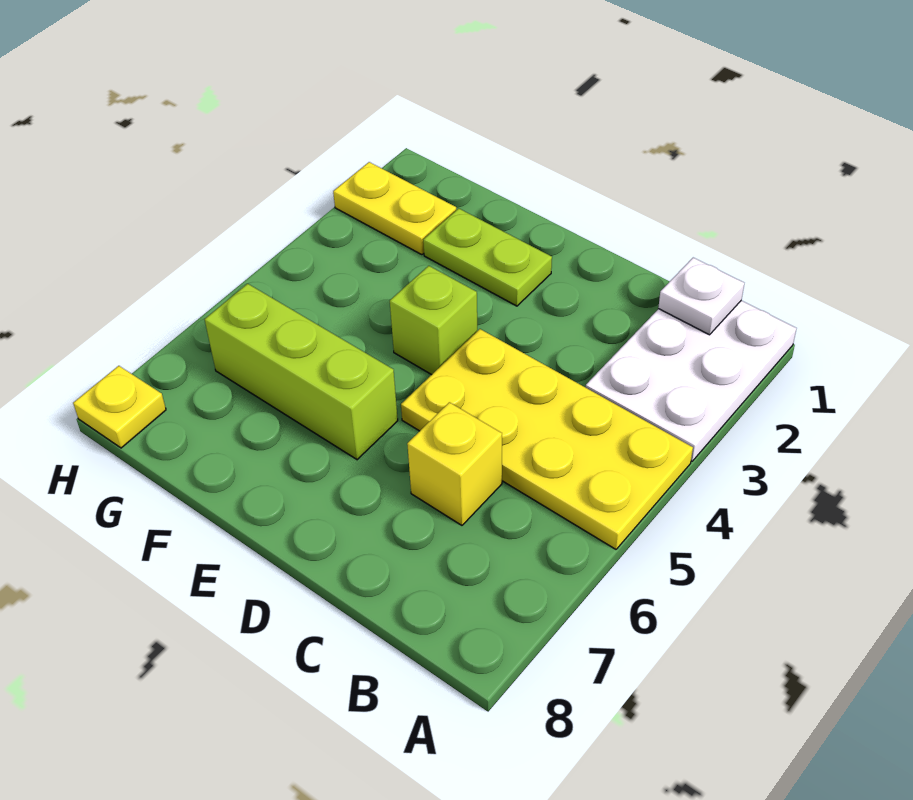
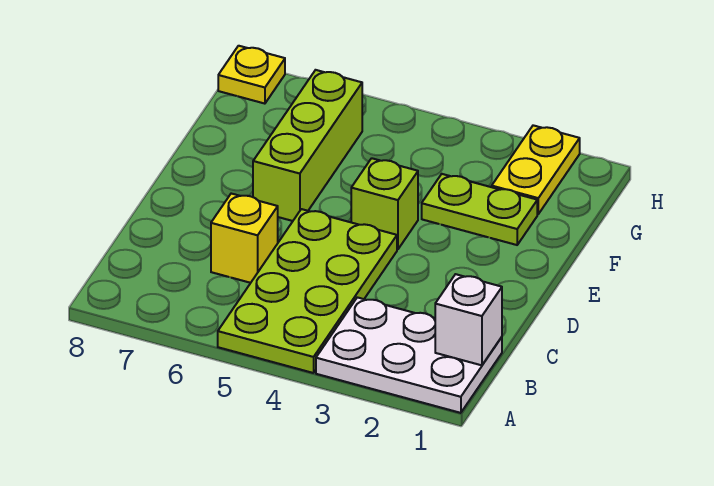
yellow 2x4 plate [401,329,693,549] -> lime 2x4 plate [218,209,397,373]
white 1x1 plate [658,258,744,335] -> white 1x1 brick [435,274,502,365]
lime 1x2 plate [423,208,552,306] -> lime 1x2 plate turned to [422,174,537,245]

